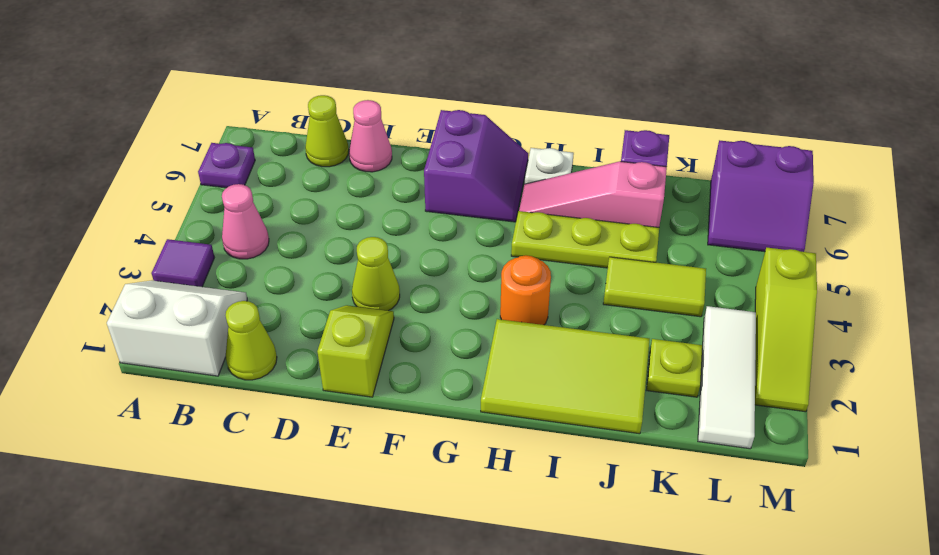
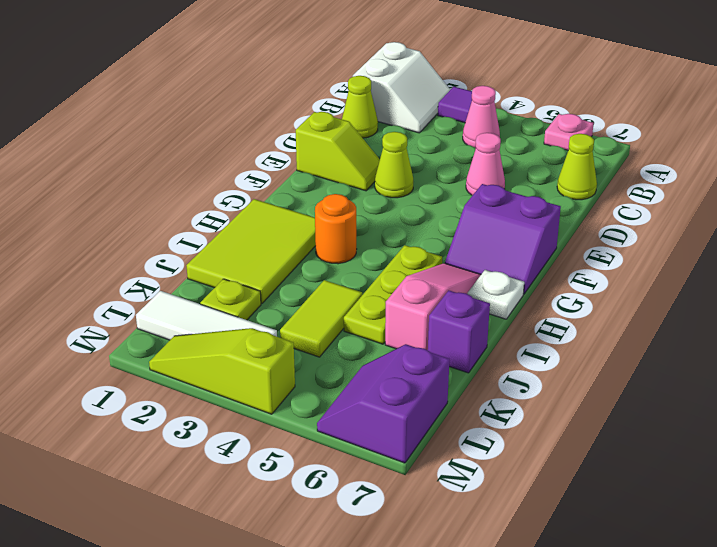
purple 1x1 plate [198,143,255,188] -> pink 1x1 plate [544,114,594,150]
pink 1x1 cone [349,100,392,172] -> pink 1x1 cone moved to [466,133,505,195]

